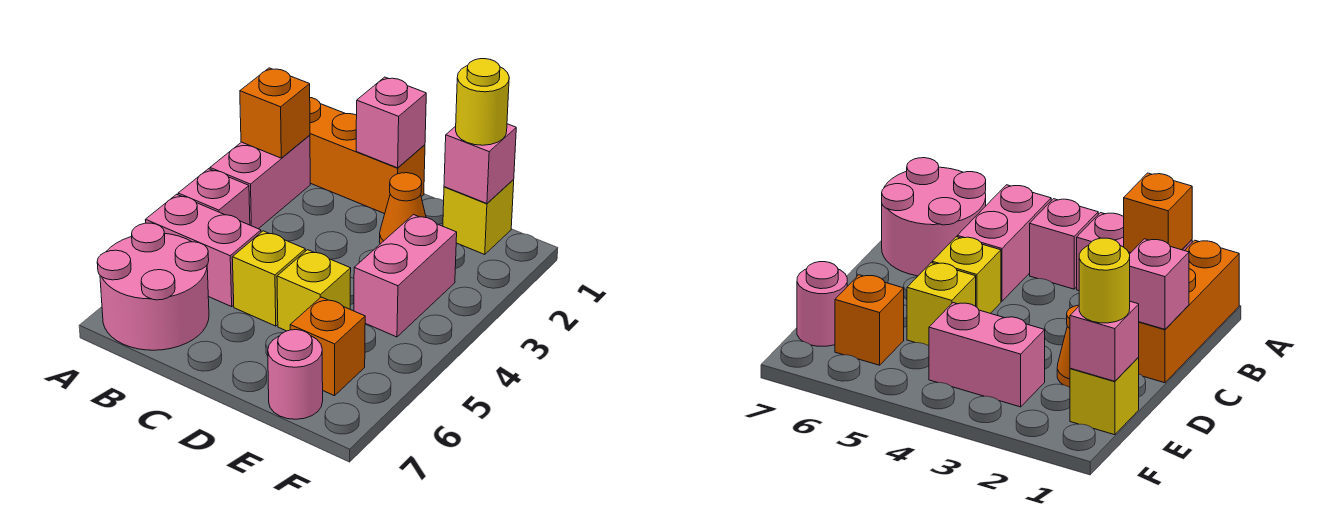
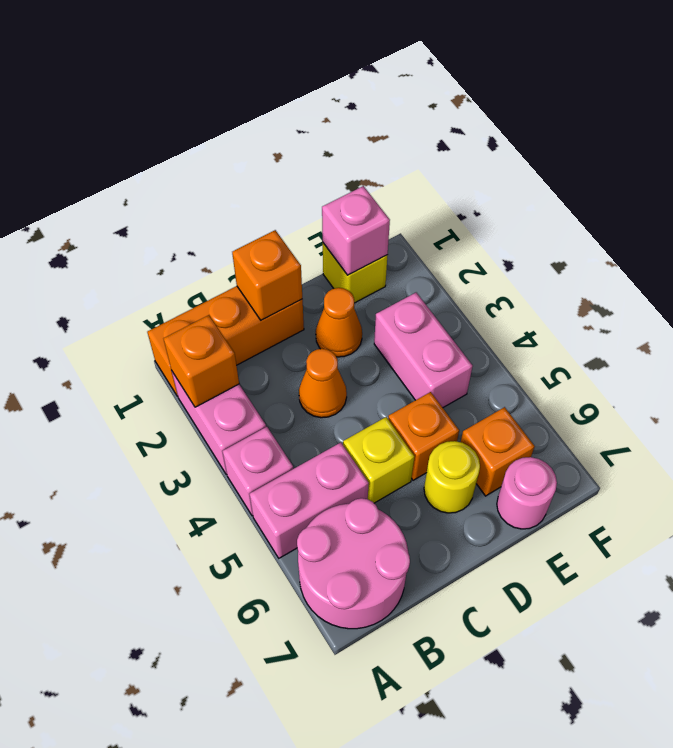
pink 1x1 brick [356,77,426,168] -> orange 1x1 brick [232,230,302,320]
none -> orange 1x1 cone [299,349,347,418]
yellow 1x1 brick [277,250,351,331] -> orange 1x1 brick [388,392,459,480]
yellow 1x1 round brick [456,59,509,145] -> yellow 1x1 round brick moved to [424,441,480,513]

